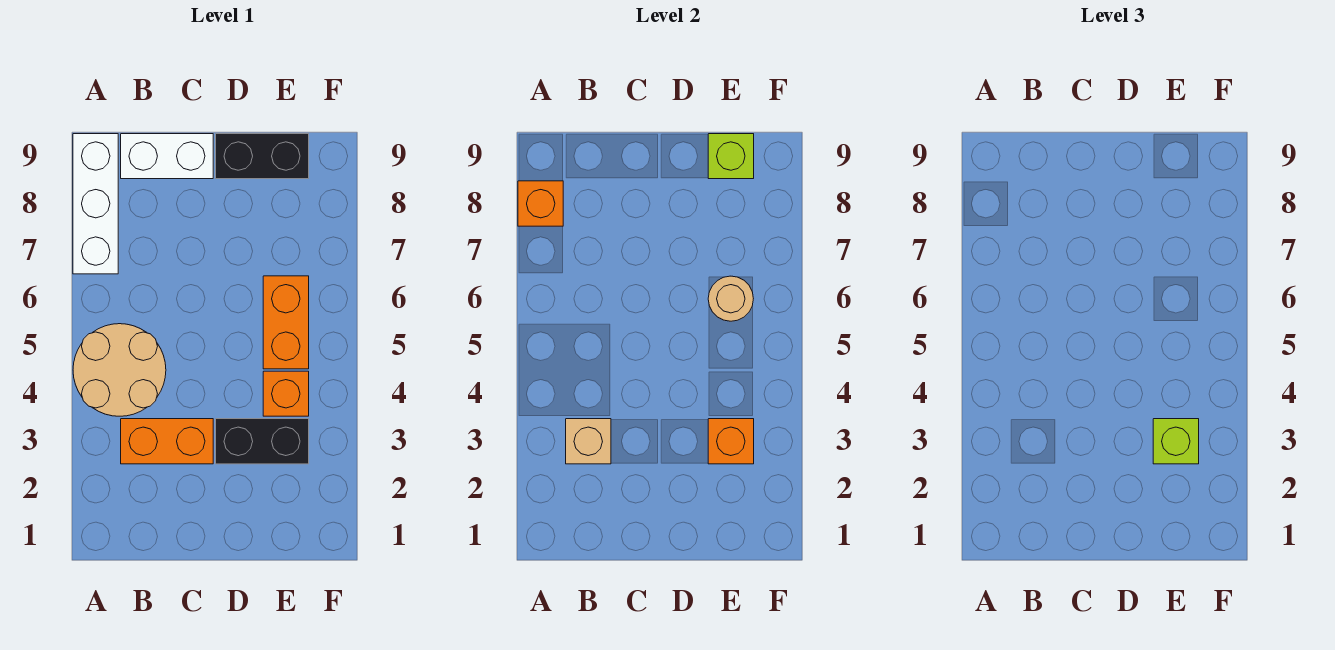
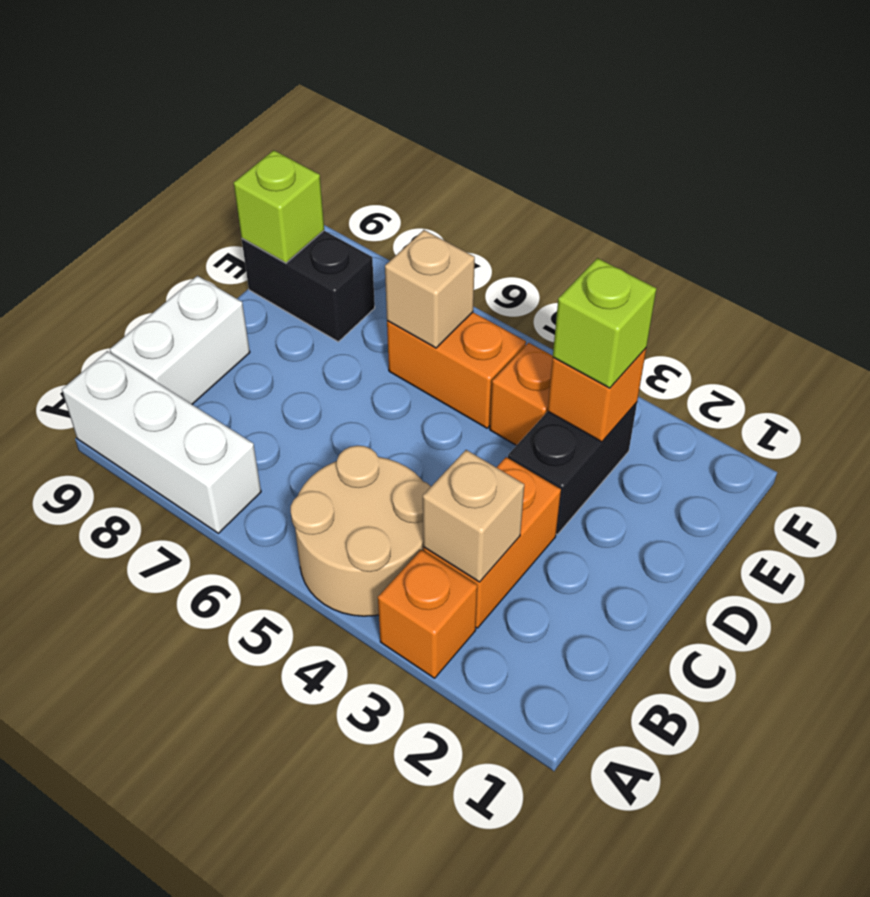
orange 1x1 brick [518,181,563,226] -> orange 1x1 brick moved to [378,550,477,678]
black 1x2 brick [216,134,309,179] -> black 1x2 brick turned to [242,231,375,342]
tan 1x1 round brick [708,276,753,321] -> tan 1x1 brick [385,230,475,348]

